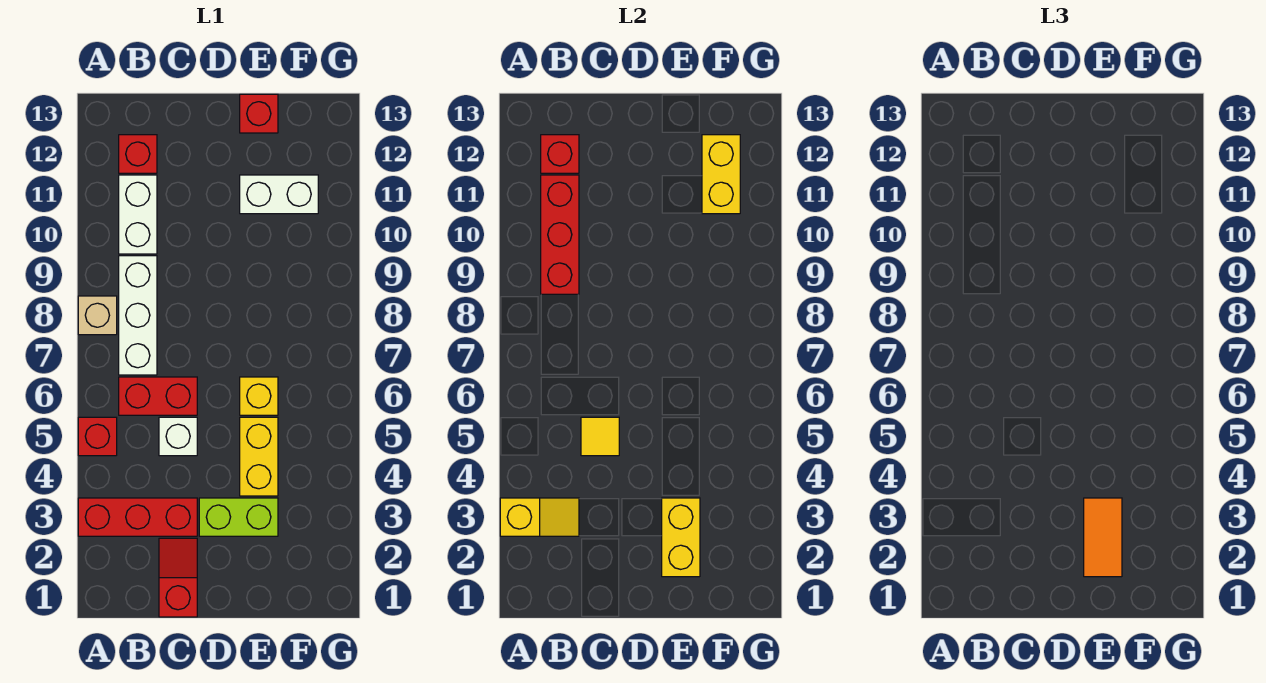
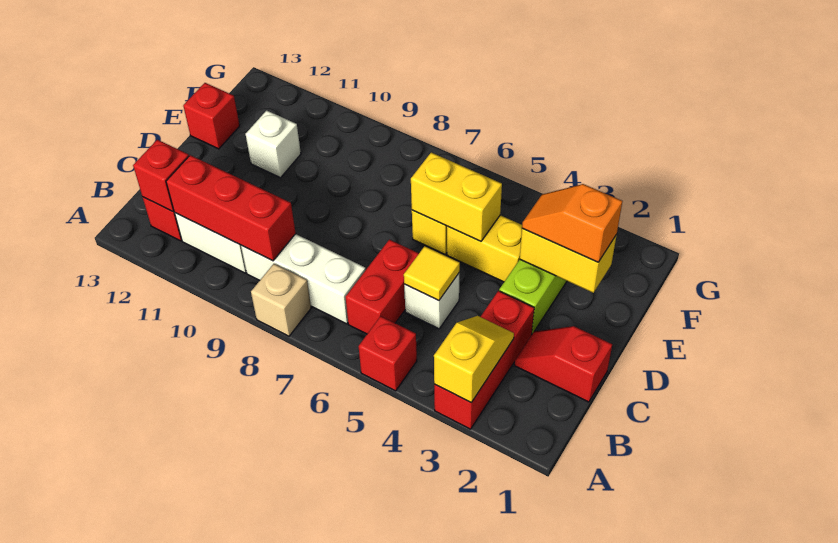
orange 1x2 tile [1084,498,1122,577] -> orange 1x2 slope [522,184,622,262]
white 1x2 brick [240,175,318,214] -> white 1x1 brick [246,110,301,178]
yellow 1x2 brick [702,135,740,214] -> yellow 1x2 brick moved to [411,152,502,241]

